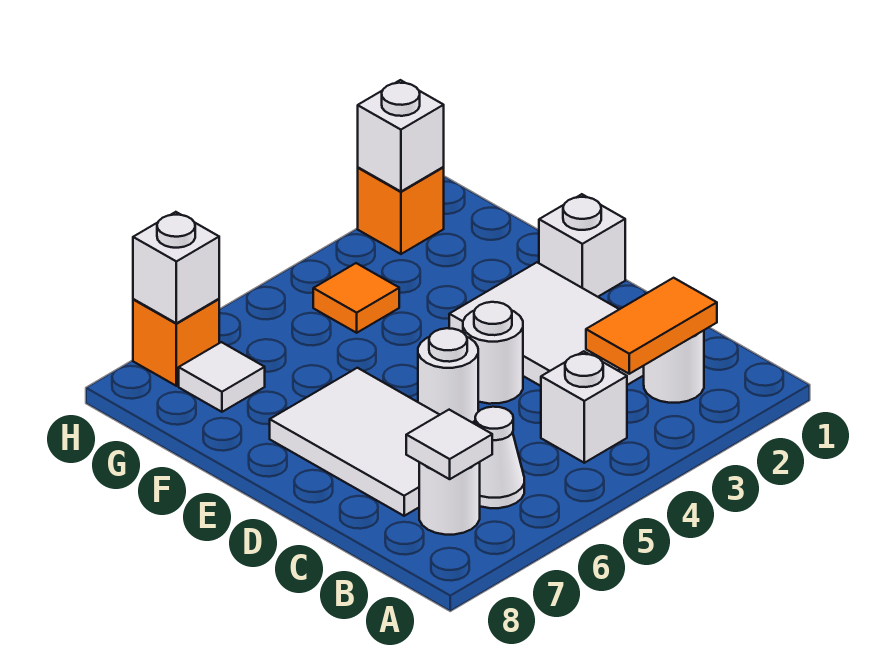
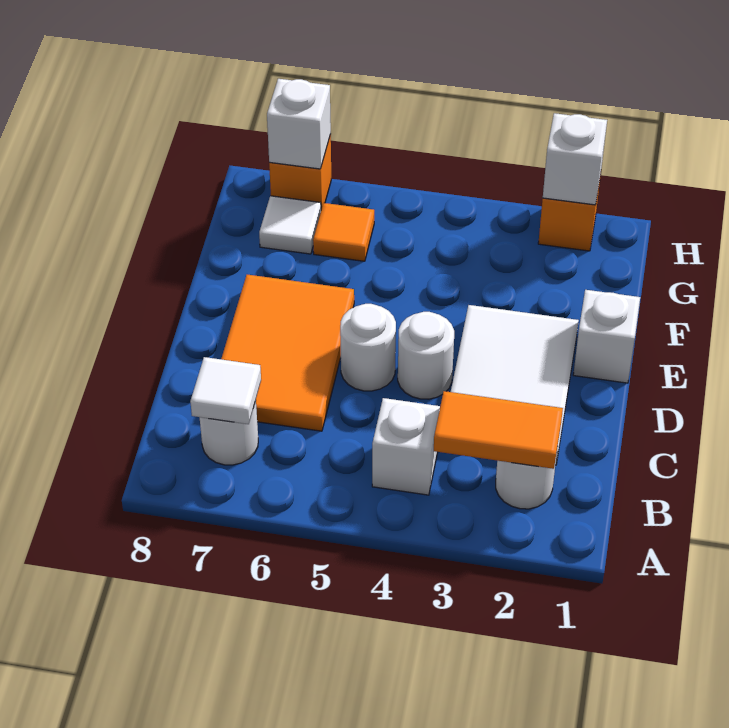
white 1x1 cone [475,407,524,508] -> none
white 2x3 tile [270,368,439,516] -> orange 2x3 tile [221,275,354,431]
orange 1x1 tile [313,263,399,333] -> orange 1x1 tile moved to [313,203,374,261]

